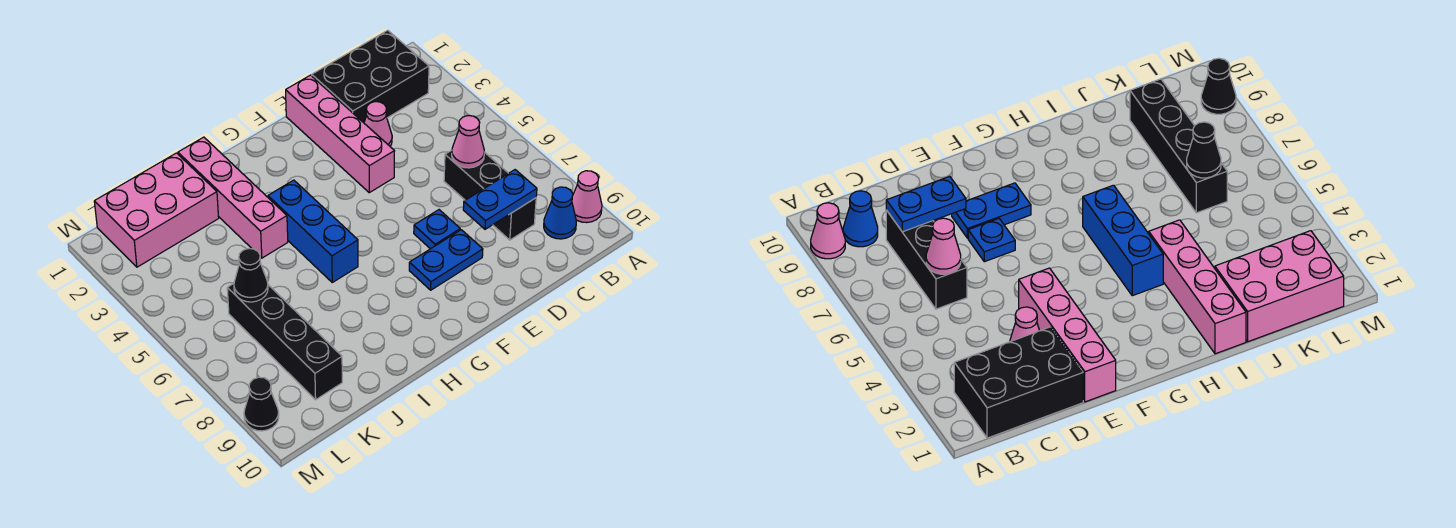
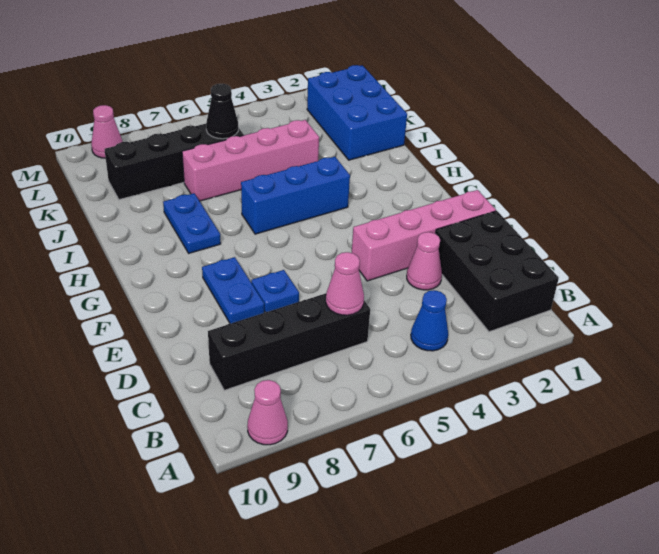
blue 1x1 cone [544,187,576,239] -> blue 1x1 cone moved to [411,290,448,351]
black 1x3 brick [444,150,536,240] -> black 1x4 brick [208,293,370,390]
blue 1x2 plate [463,170,537,229] -> blue 1x2 plate moved to [163,193,221,253]
pink 1x4 brick [178,137,288,258] -> pink 1x4 brick moved to [182,120,319,201]
pink 2x3 brick [94,153,219,267] -> blue 2x3 brick [307,65,407,160]
black 1x1 cone [244,377,279,431] -> pink 1x1 cone [91,105,123,158]

